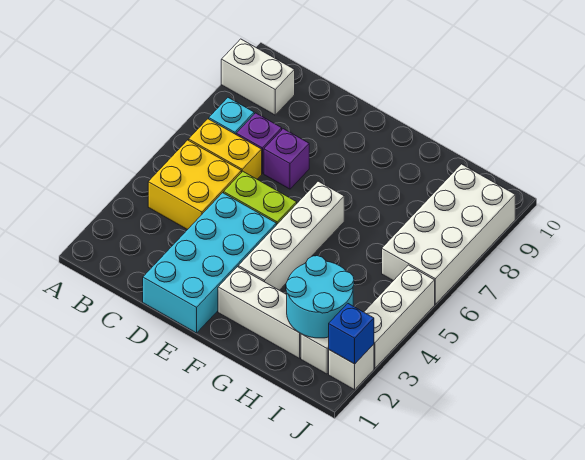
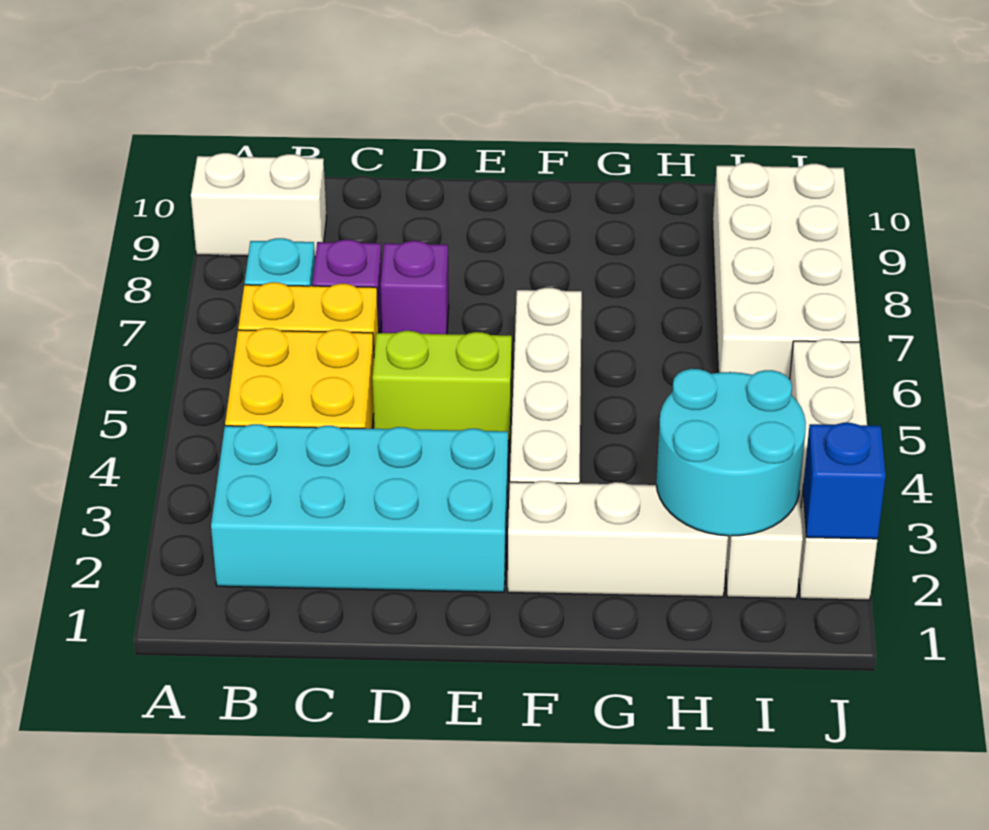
cyan 2x4 brick [143,193,276,333] -> cyan 2x4 brick turned to [211,424,508,592]

